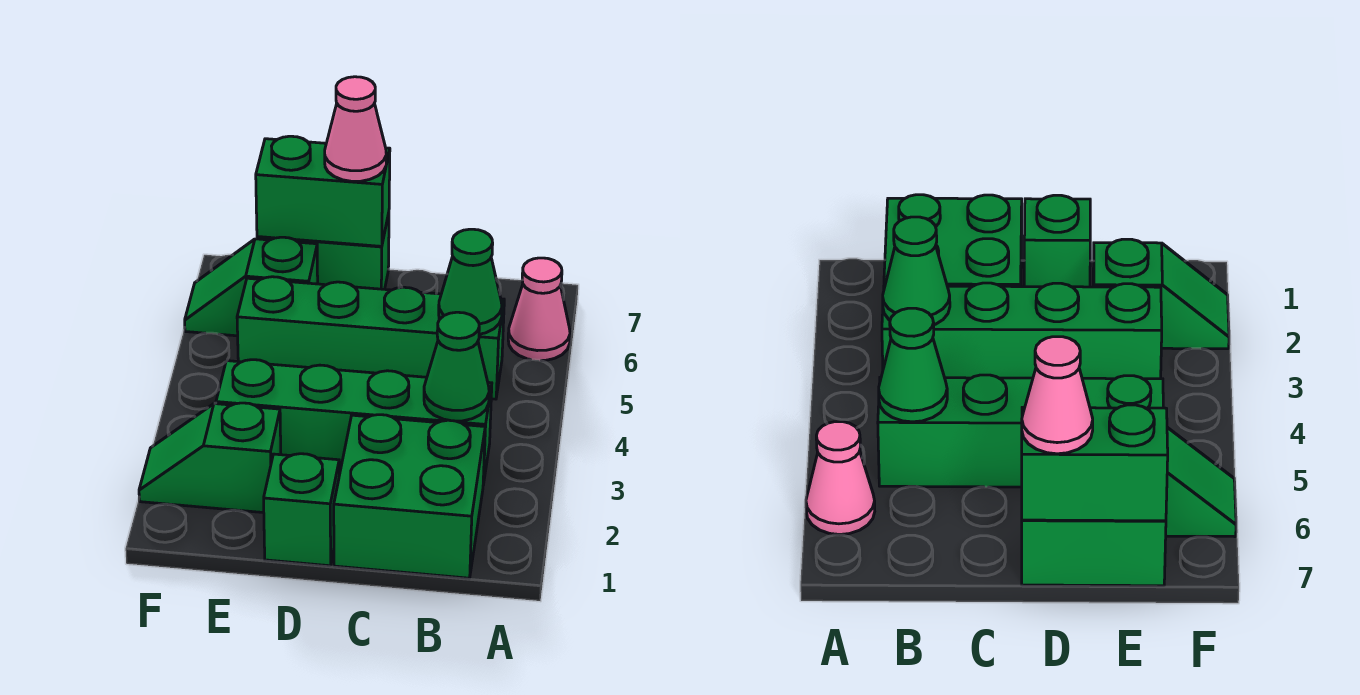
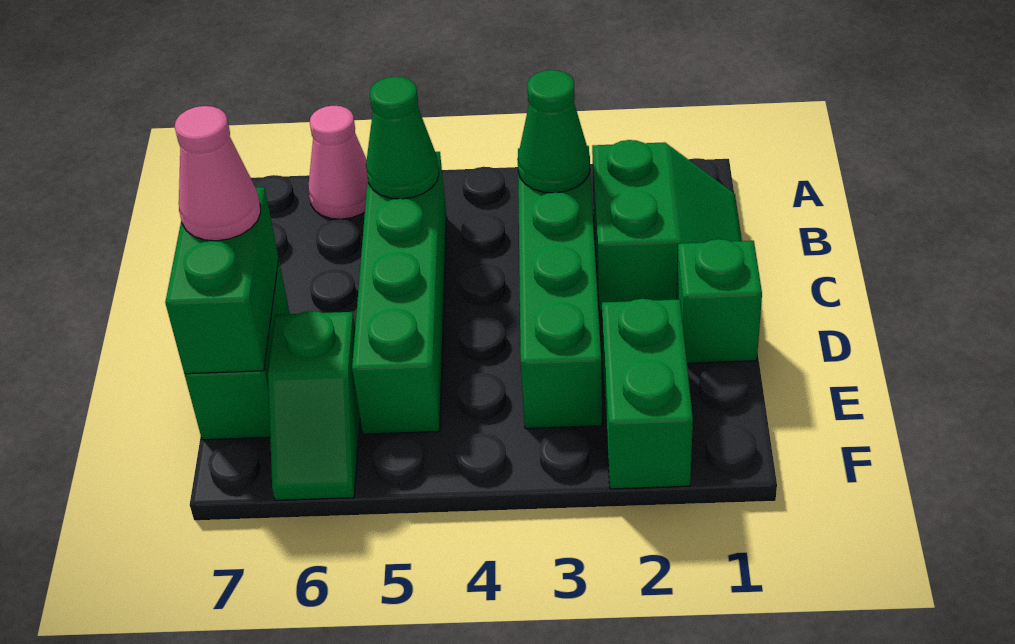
green 2x2 brick [334,415,485,578] -> green 2x2 slope [592,140,742,311]
green 1x2 slope [139,403,281,513] -> green 1x2 brick [602,299,693,489]

